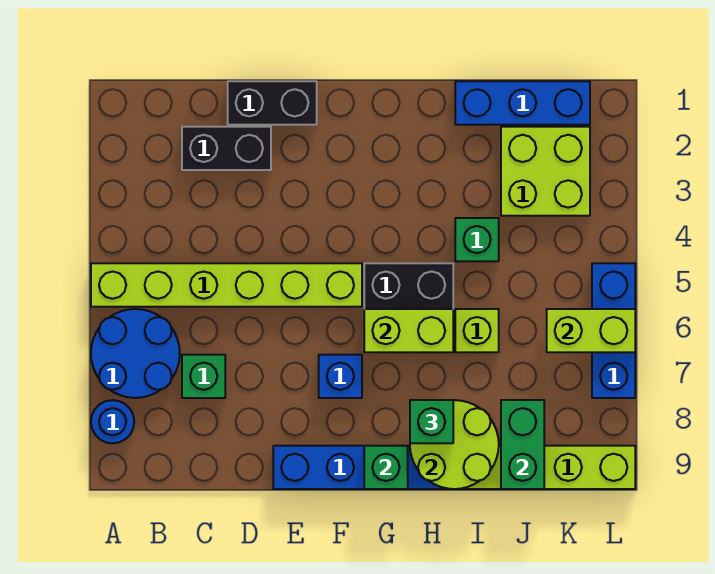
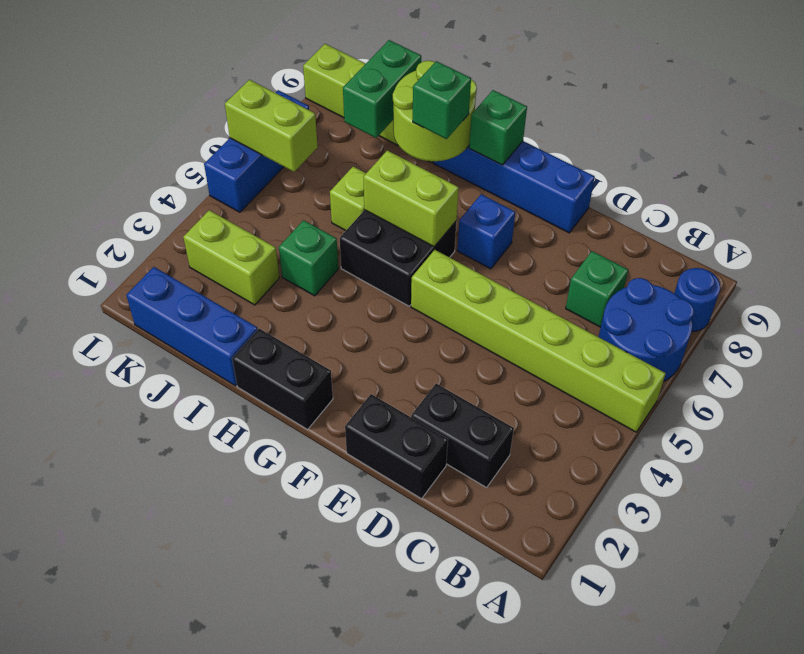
none -> black 1x2 brick [232,329,333,429]
lime 2x2 brick [501,127,590,216] -> lime 1x2 brick [183,210,279,305]

